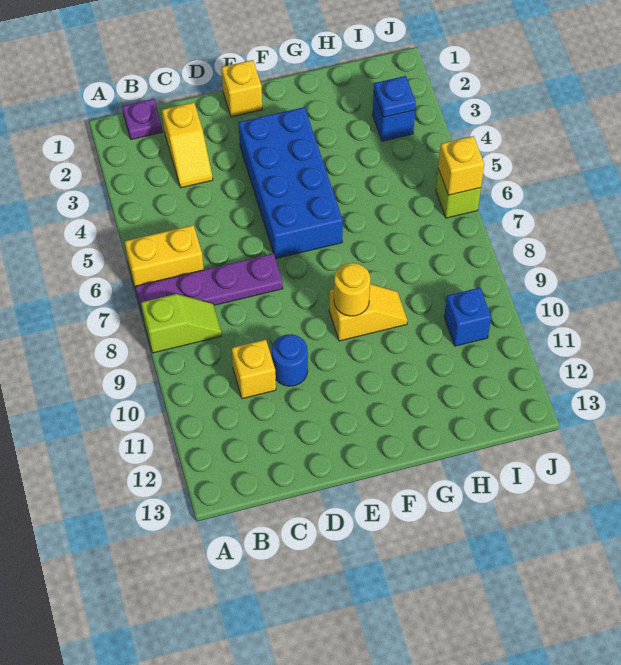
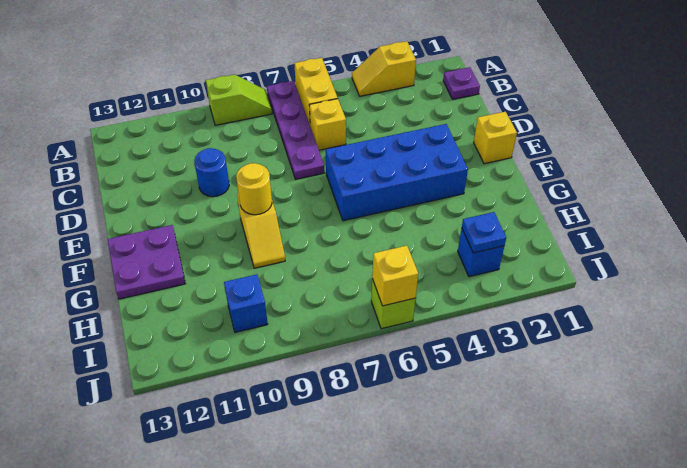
lime 1x2 slope [141,294,222,353] -> lime 1x2 slope turned to [206,74,272,125]
yellow 1x2 slope [162,102,213,188] -> yellow 1x2 slope moved to [352,41,416,96]
yellow 1x1 brick [232,340,276,399] -> yellow 1x1 brick moved to [309,99,346,150]
none -> purple 2x2 plate [108,225,185,299]

